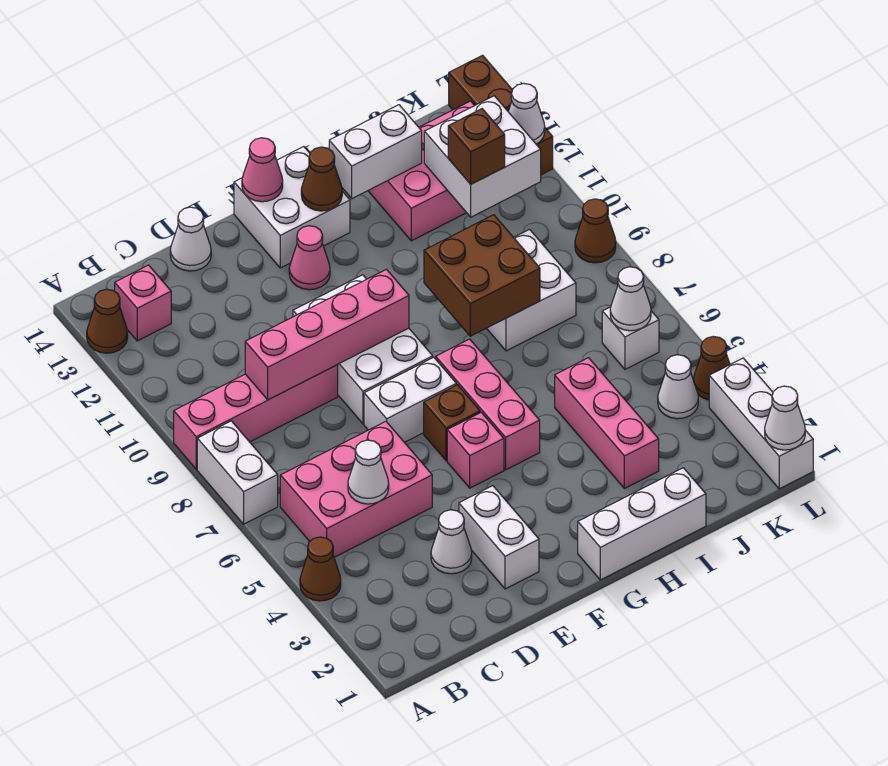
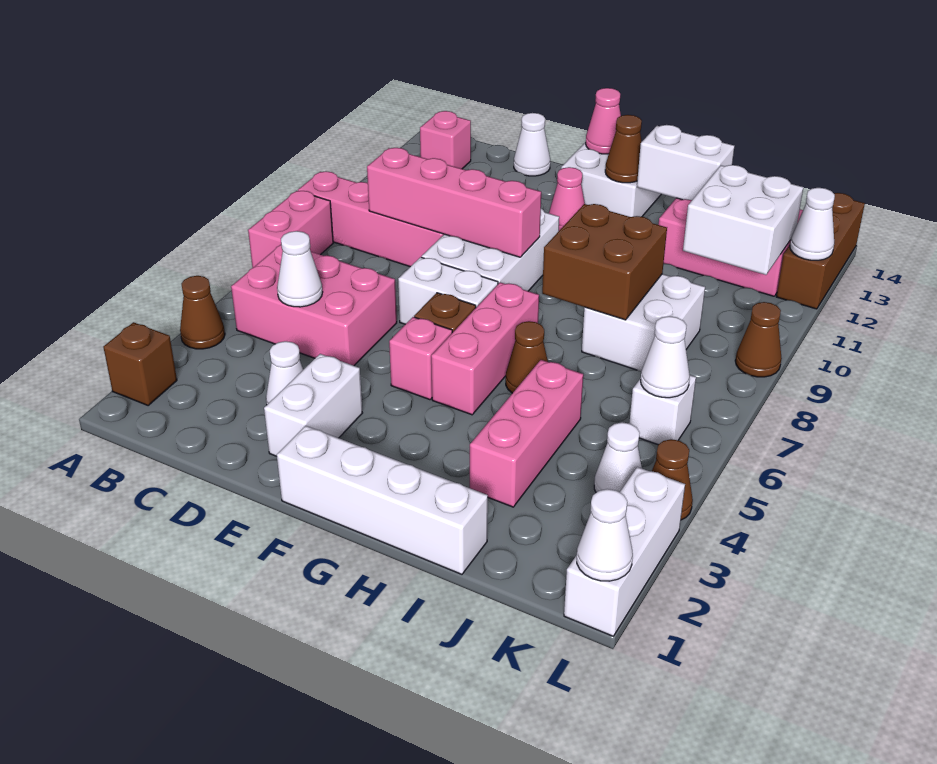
white 1x2 brick [197,421,278,524] -> pink 1x2 brick [248,191,333,268]
brown 1x1 cone [87,289,128,353] -> brown 1x1 cone moved to [506,321,548,393]
white 1x3 brick [578,468,706,580] -> white 1x4 brick [277,426,488,574]
brown 1x1 brick [448,109,505,184] -> brown 1x1 brick moved to [103,322,177,405]

